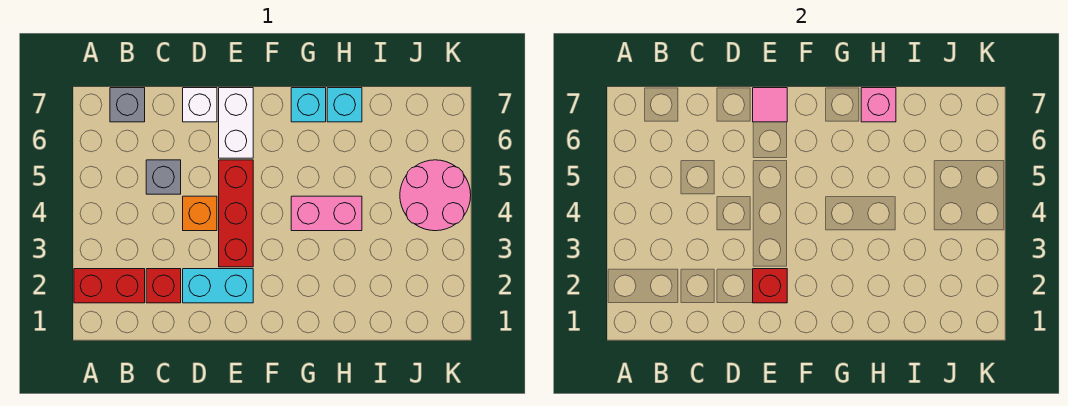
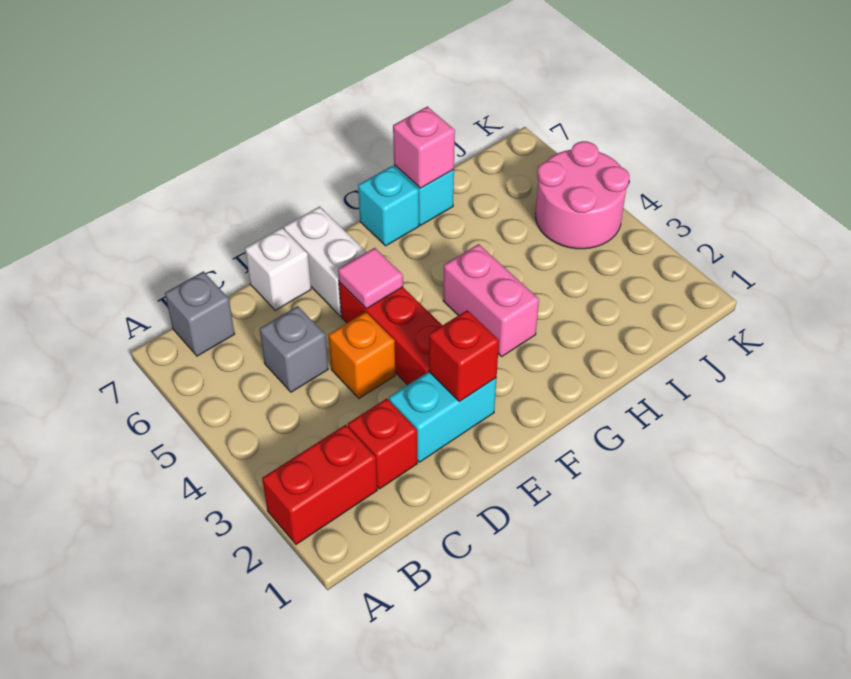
pink 1x1 tile [753,88,787,122] -> pink 1x1 tile moved to [338,248,403,309]
pink 1x2 brick [291,196,362,231] -> pink 1x2 brick turned to [443,244,539,356]

